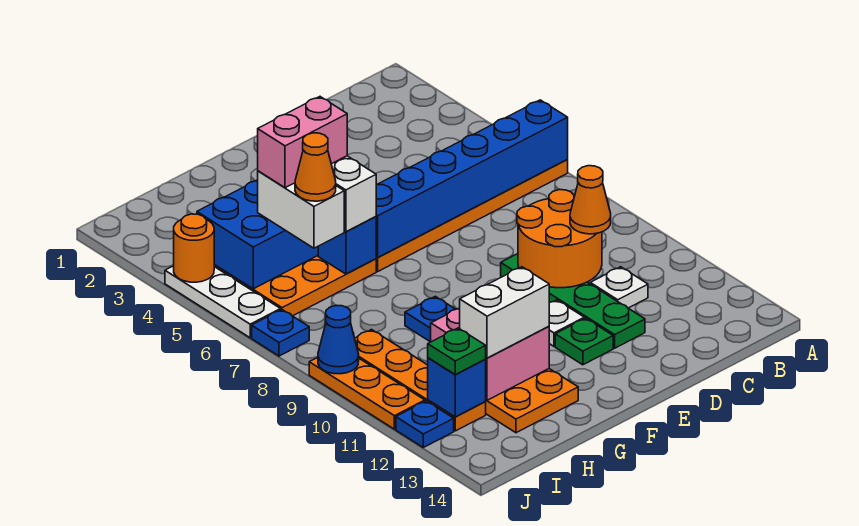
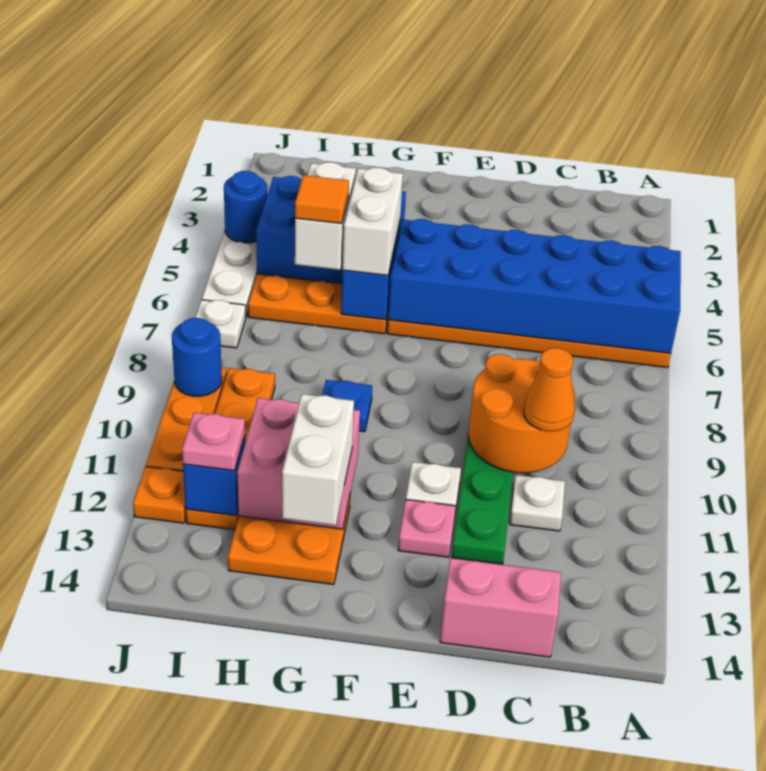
blue 1x6 brick [376,100,568,257] -> blue 2x6 brick [388,219,681,353]
green 1x1 plate [555,318,613,365] -> pink 1x1 plate [398,500,456,557]
pink 1x2 brick [258,97,347,188] -> pink 1x2 brick moved to [440,558,561,657]
white 1x2 brick [460,267,549,358] -> white 1x2 brick turned to [282,394,354,525]
orange 1x1 cone [295,133,336,201] -> orange 1x1 tile [295,175,349,224]
green 1x1 plate [428,328,486,374] -> pink 1x1 plate [182,413,245,471]
orange 1x1 round brick [174,214,214,282] -> blue 1x1 round brick [224,171,267,243]
blue 1x1 plate [252,310,309,356] -> white 1x1 plate [195,300,246,348]
blue 1x1 cone [318,306,359,374] -> blue 1x1 round brick [172,318,222,396]
blue 1x1 plate [396,401,454,447] -> orange 1x1 plate [133,467,186,523]

